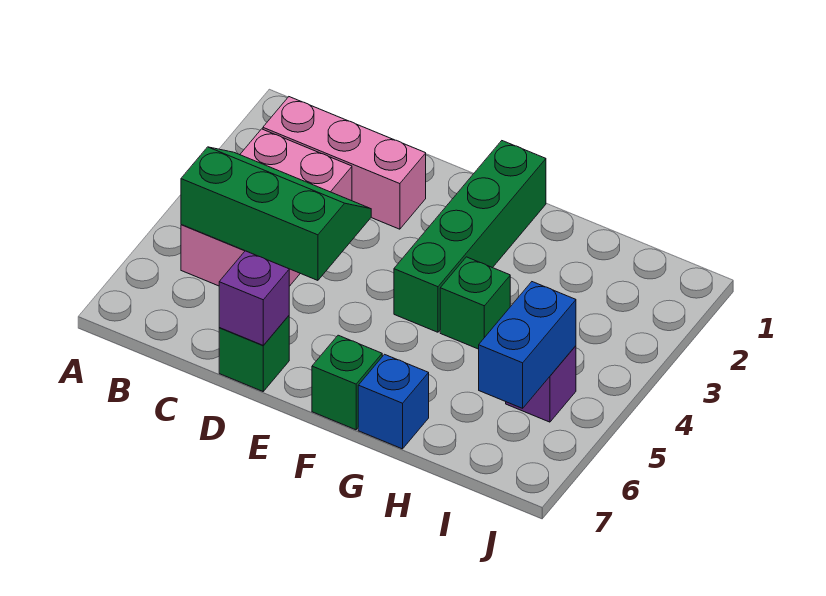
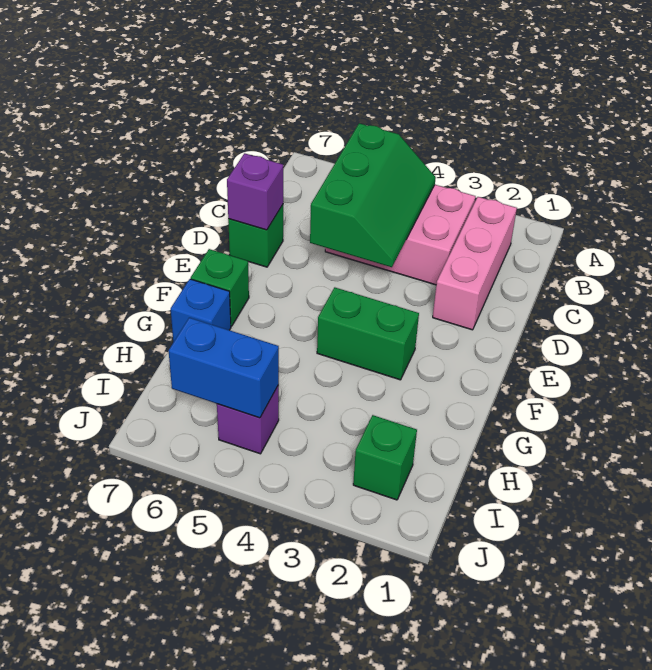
green 1x4 brick [394,141,546,332] -> green 1x2 brick [317,287,419,380]
green 1x1 brick [440,257,510,349] -> green 1x1 brick moved to [353,415,417,500]

